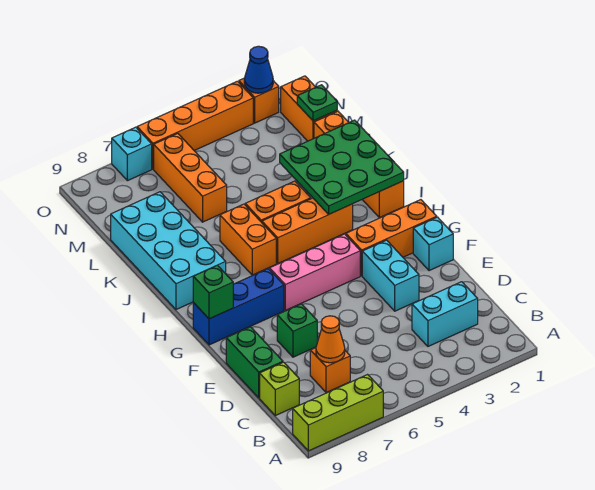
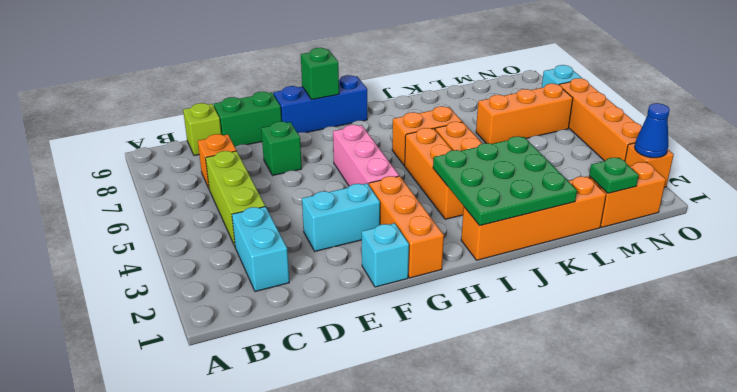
lime 1x3 brick [293,375,383,451] -> lime 1x3 brick moved to [206,151,265,246]
orange 1x1 cone [316,316,345,363] -> none
blue 1x3 brick [193,269,284,345] -> blue 1x3 brick turned to [273,75,367,133]
cyan 2x4 brick [111,192,226,310] -> none

